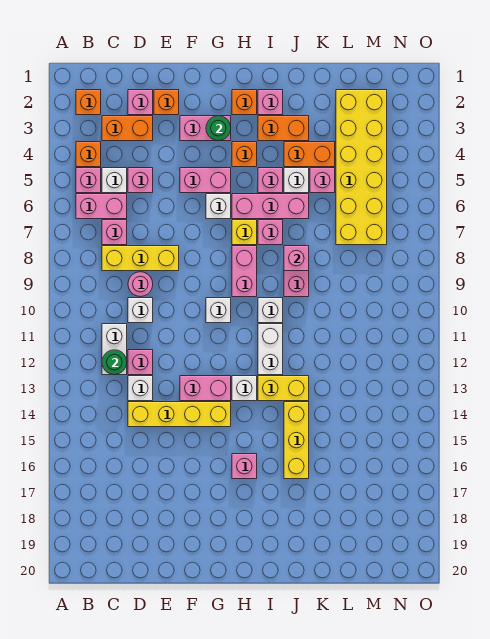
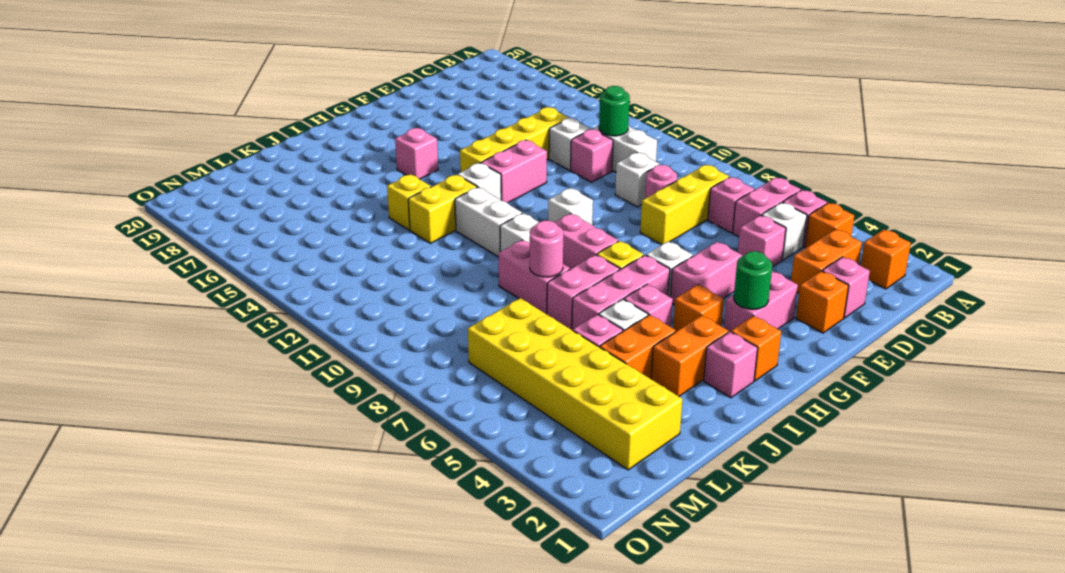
pink 1x1 brick [258,220,283,245] -> pink 1x2 brick [547,255,620,330]
pink 1x1 brick [284,246,309,271] -> pink 1x1 round brick [530,221,563,277]
yellow 1x3 brick [284,402,309,479] -> yellow 1x1 brick [387,174,431,230]

